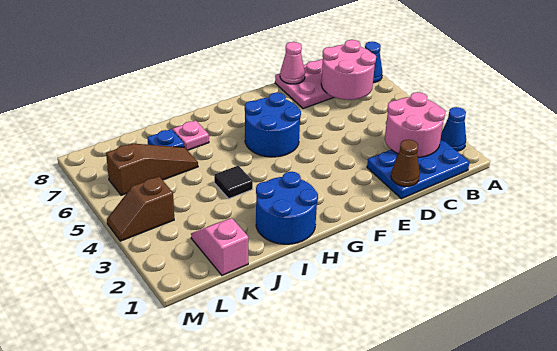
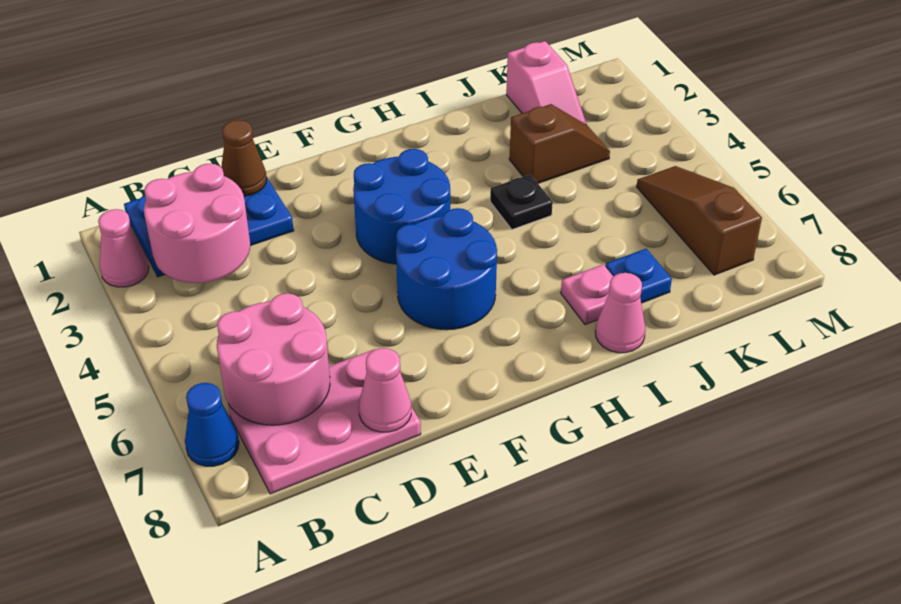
blue 1x1 cone [441,107,466,151] -> pink 1x1 cone [98,209,149,287]
blue 2x2 round brick [256,172,318,244] -> blue 2x2 round brick moved to [353,149,450,264]
black 1x1 tile [214,166,253,199] -> black 1x1 plate [490,175,553,229]
none -> pink 1x1 cone [595,273,645,353]
brown 1x3 slope [106,144,198,195] -> brown 1x3 slope turned to [637,166,762,275]
brown 1x2 slope [107,176,174,241] -> brown 1x2 slope moved to [509,104,610,183]

